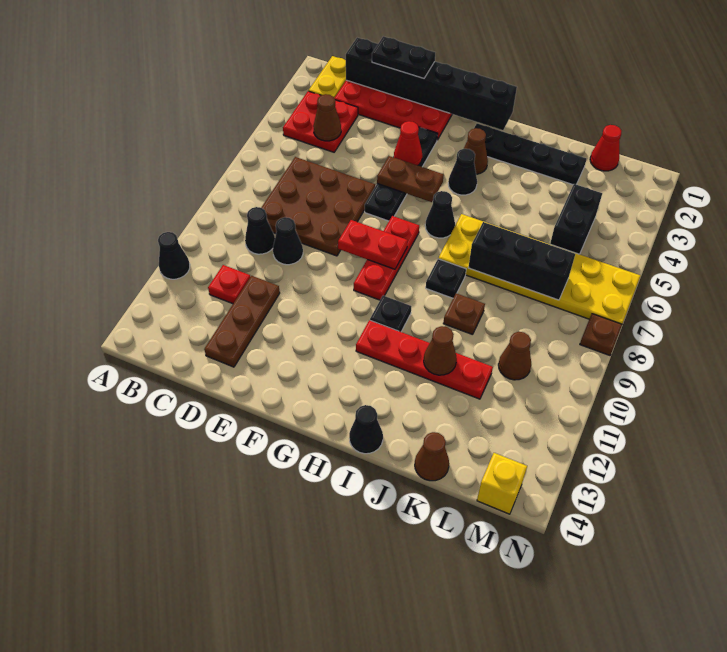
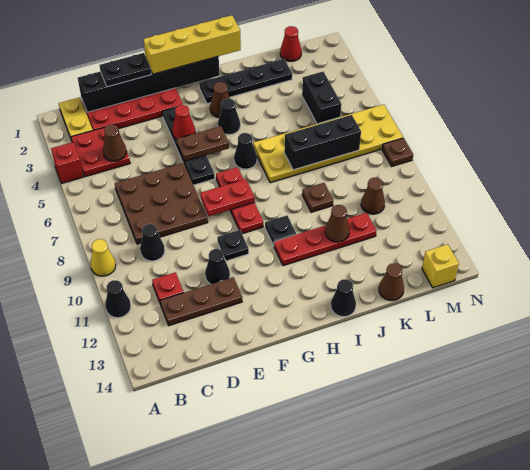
none -> red 1x1 brick [51,142,84,184]
none -> yellow 1x1 cone [91,239,116,276]
black 1x1 cone [273,217,303,265] -> black 1x1 cone moved to [205,249,230,284]
brown 1x3 plate [204,276,280,367] -> brown 1x3 plate turned to [160,277,242,326]
none -> yellow 1x4 brick [143,15,241,74]
black 1x1 plate [426,259,466,298] -> black 1x1 plate moved to [217,230,249,261]

